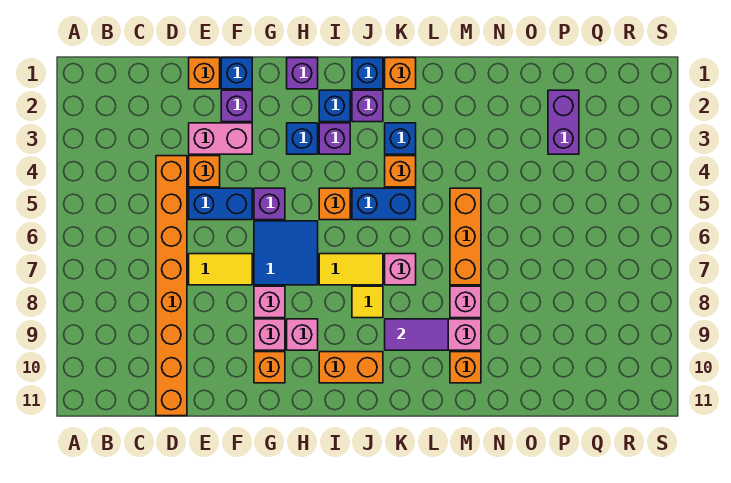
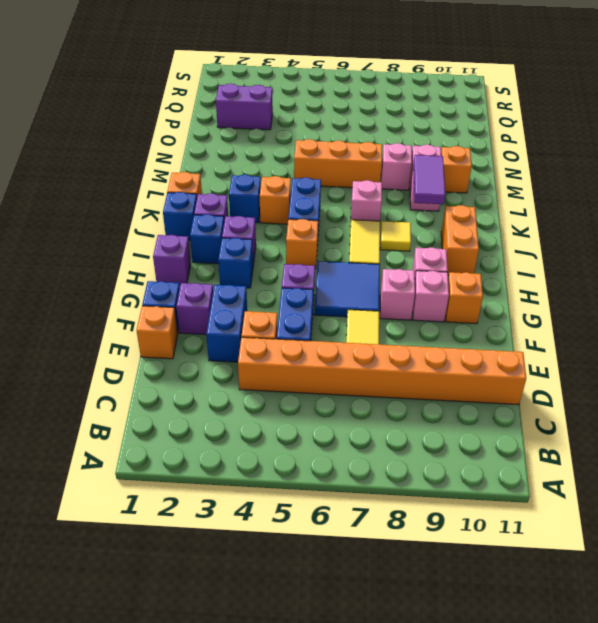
pink 1x2 brick [189,123,252,154] -> blue 1x2 brick [206,285,247,362]

